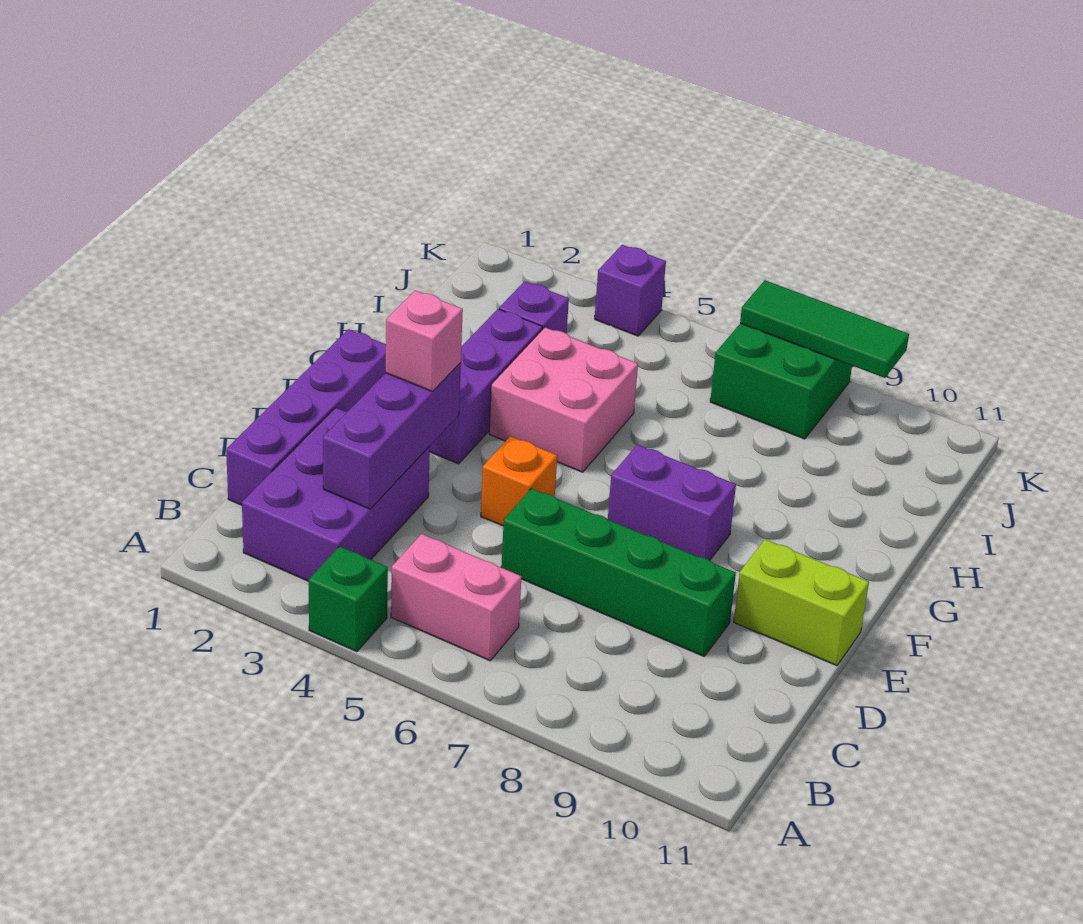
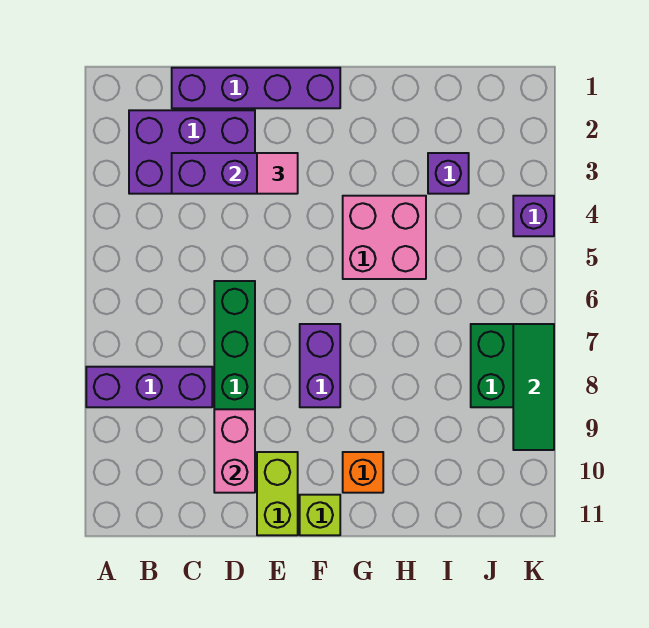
green 1x1 brick [309,546,388,652] -> none
pink 1x2 brick [391,534,521,661] -> pink 1x2 brick moved to [214,409,255,493]
pink 1x1 brick [386,290,463,392] -> pink 1x1 tile [257,153,298,194]
orange 1x1 brick [481,436,557,526] -> orange 1x1 brick moved to [343,452,383,493]
purple 1x3 brick [429,309,542,464] -> purple 1x3 brick moved to [86,367,212,407]
none -> lime 1x1 brick [300,495,340,535]

